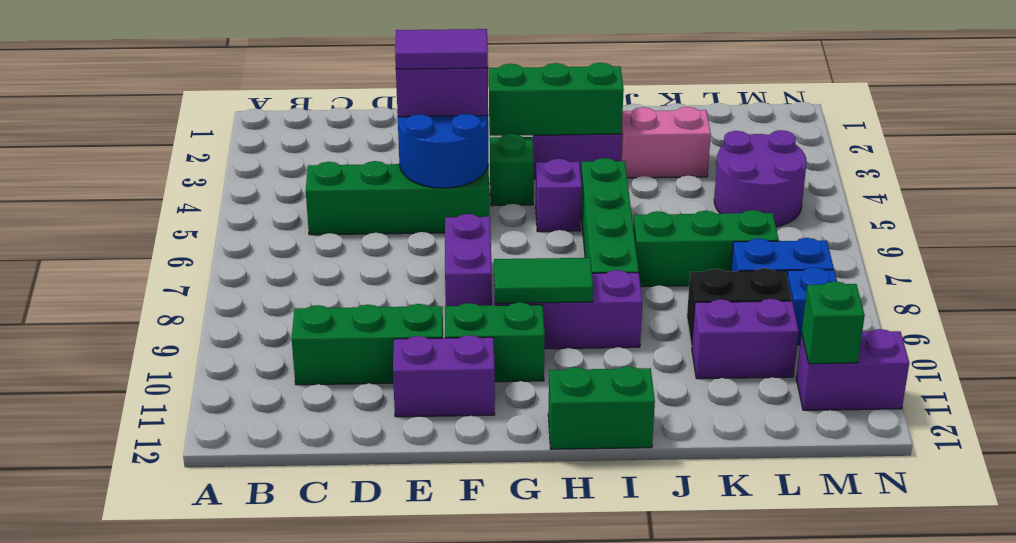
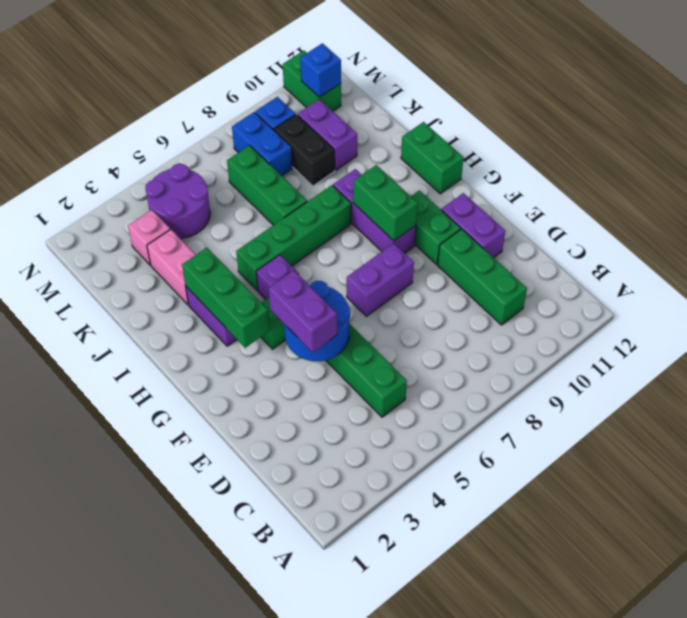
purple 1x2 tile [395,29,488,69] -> none
green 1x2 tile [494,258,593,303] -> green 1x2 brick [353,165,418,241]
none -> pink 1x1 brick [128,210,170,265]
purple 1x2 brick [796,329,909,410] -> green 1x2 brick [283,51,341,111]
green 1x1 brick [802,281,865,364] -> blue 1x1 brick [301,43,341,97]

